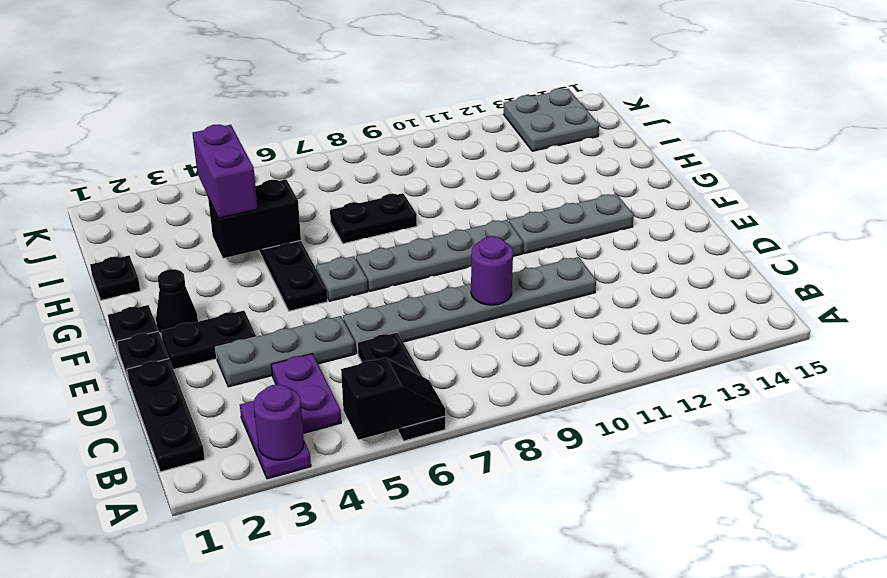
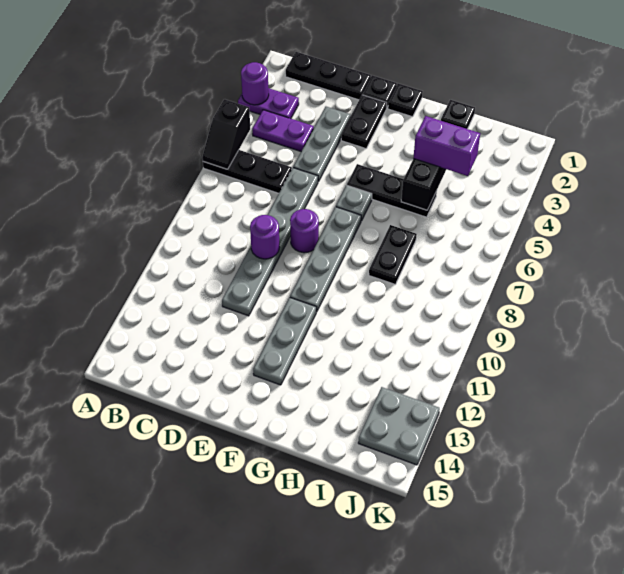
none -> purple 1x1 round brick [290,209,319,253]
black 1x1 cone [156,269,198,334] -> none

